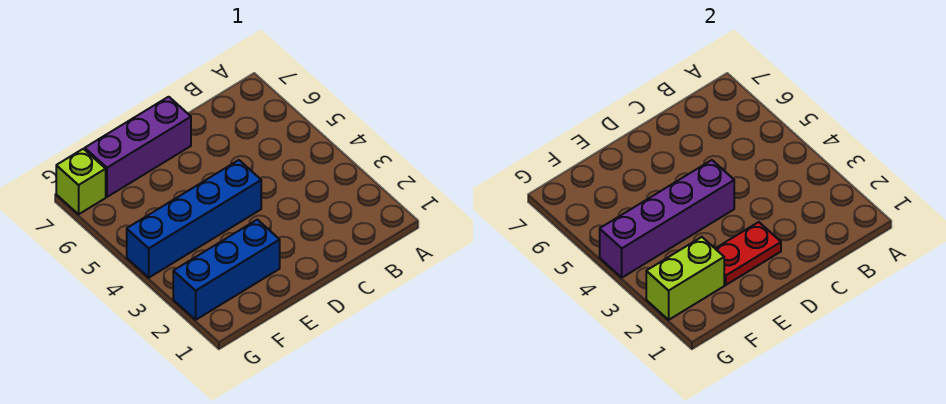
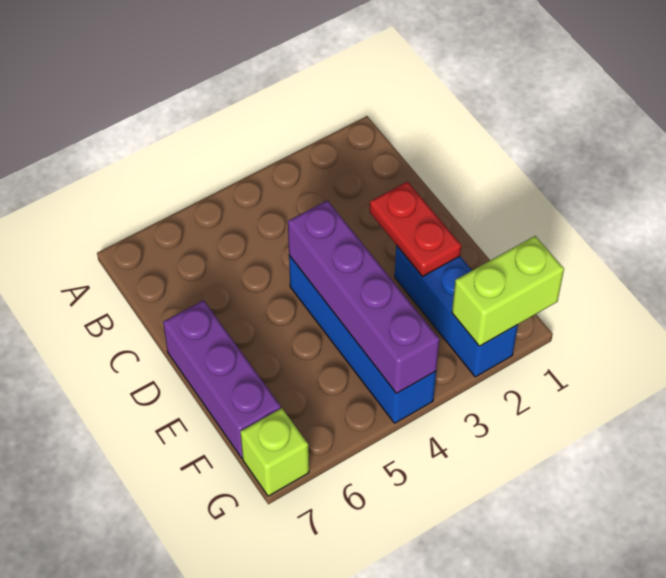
lime 1x2 brick [646,237,724,320] -> lime 1x2 brick turned to [452,236,564,346]

